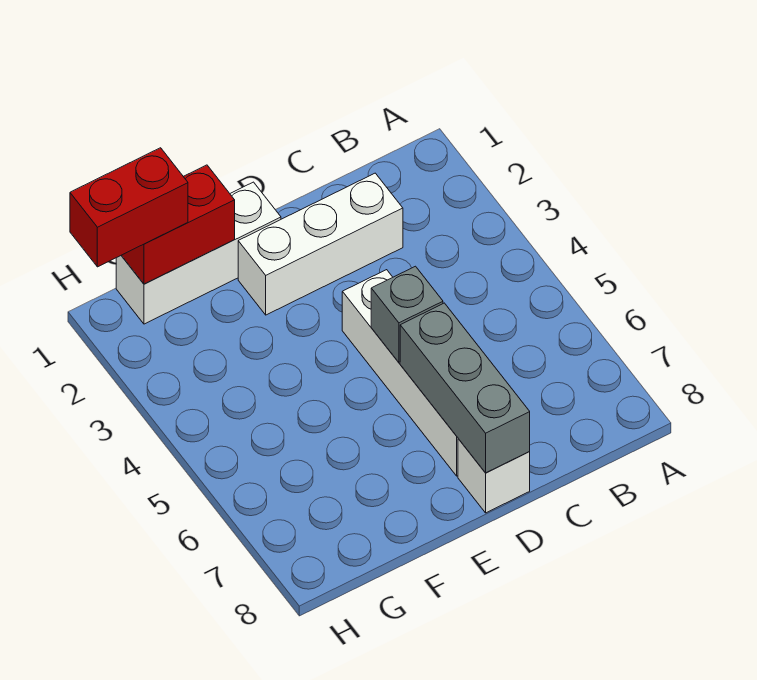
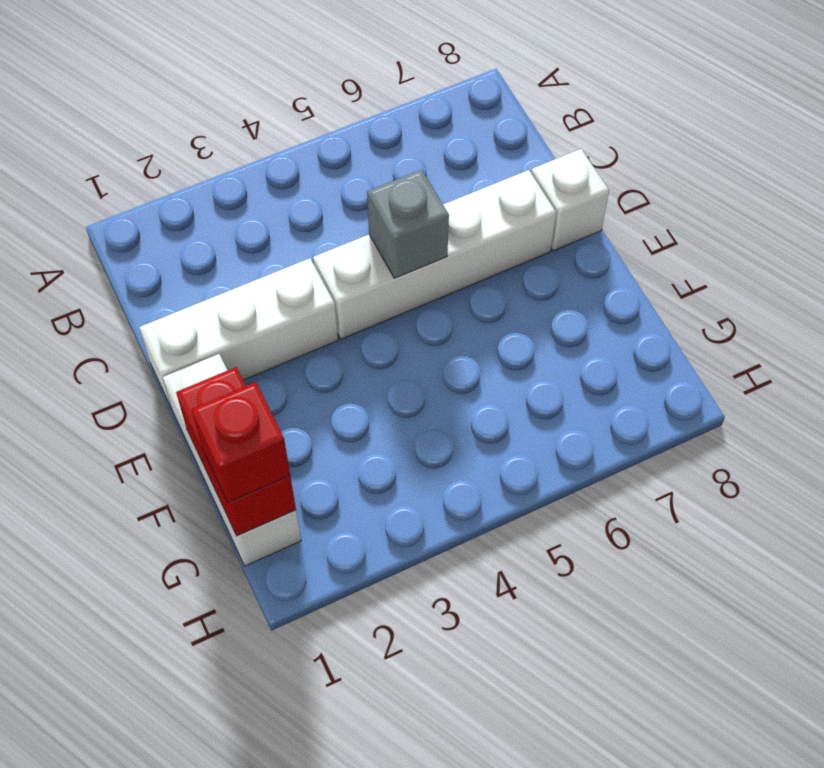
white 1x3 brick [238,173,403,315] -> white 1x3 brick turned to [139,258,338,409]
grey 1x3 brick [400,303,530,473] -> none
red 1x2 brick [70,148,188,267] -> red 1x1 brick [191,382,290,503]

